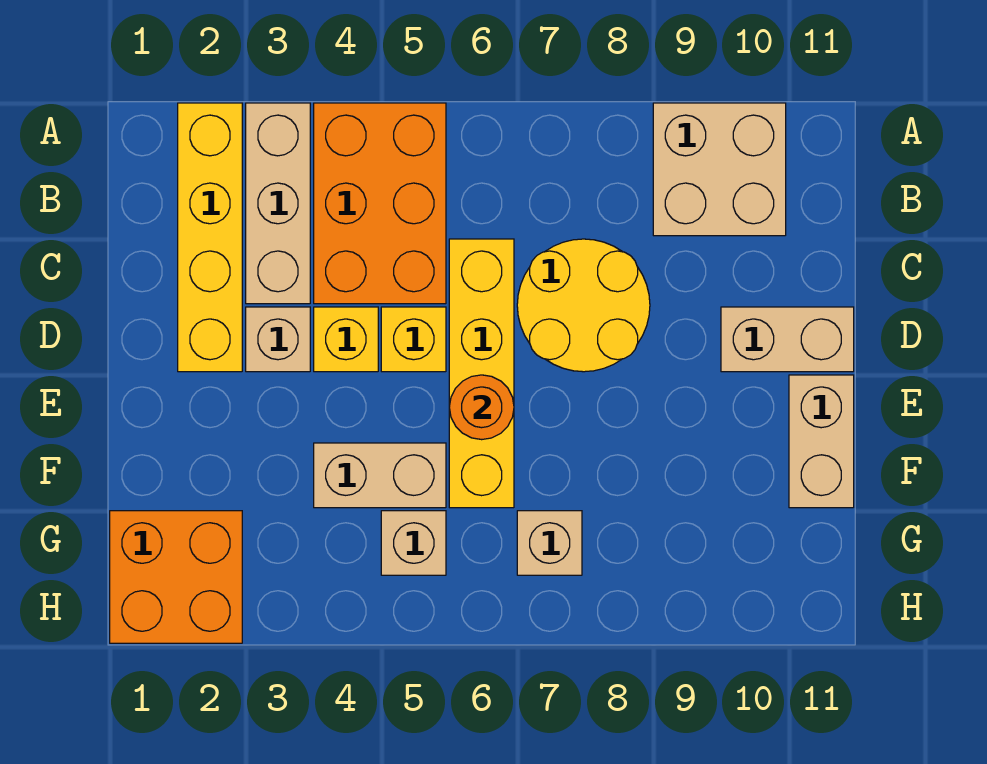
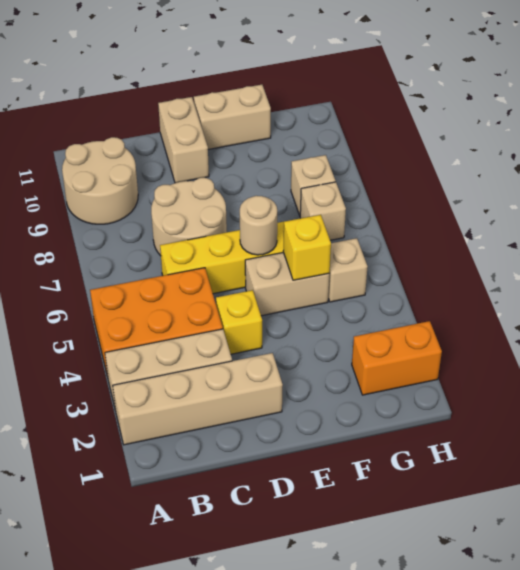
yellow 1x4 brick [178,103,242,372] -> tan 1x4 brick [113,353,283,445]
tan 2x2 brick [653,103,786,236] -> tan 2x2 round brick [62,137,138,224]
yellow 2x2 round brick [517,239,650,372] -> tan 2x2 round brick [151,178,227,256]
tan 1x1 brick [246,307,310,372] -> tan 1x1 brick moved to [291,155,336,216]
yellow 1x1 brick [381,307,446,372] -> yellow 1x1 brick moved to [283,215,331,280]
orange 1x1 round brick [449,375,514,440] -> tan 1x1 round brick [240,196,277,255]
tan 1x2 brick [314,443,446,508] -> tan 1x2 brick turned to [245,252,329,316]
orange 2x2 brick [110,511,242,643] -> orange 1x2 brick [352,321,442,395]

